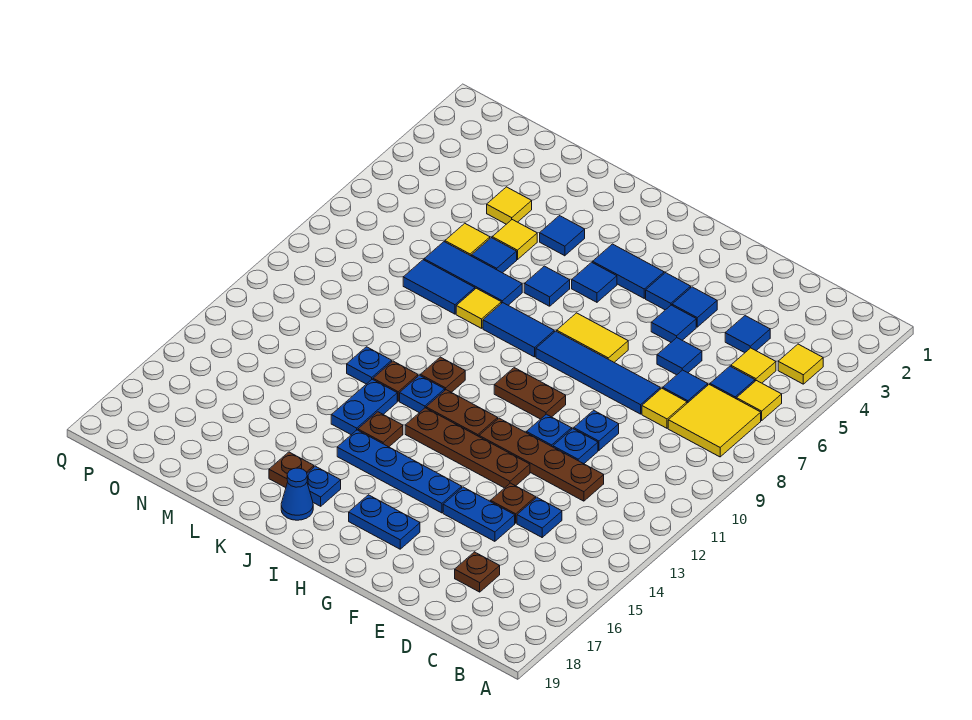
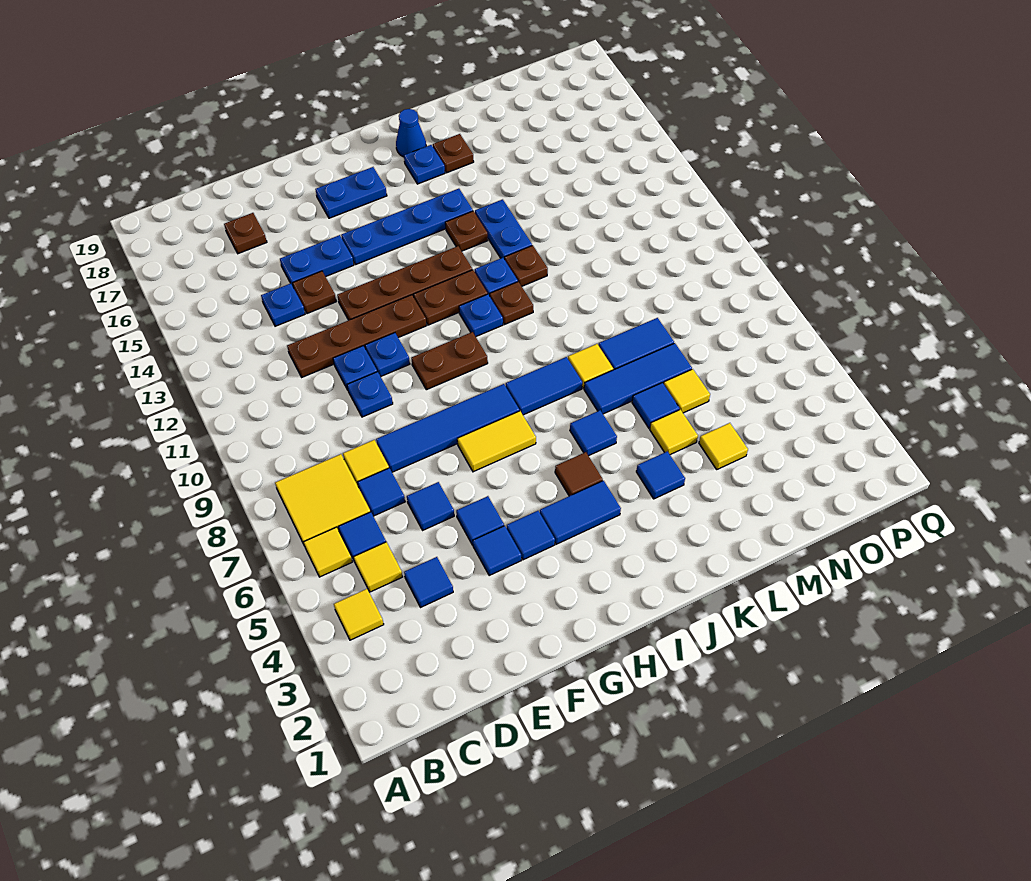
blue 1x1 tile [572,262,617,302] -> brown 1x1 tile [555,452,603,496]
blue 1x1 plate [347,347,392,384] -> blue 1x1 plate moved to [459,294,503,337]

